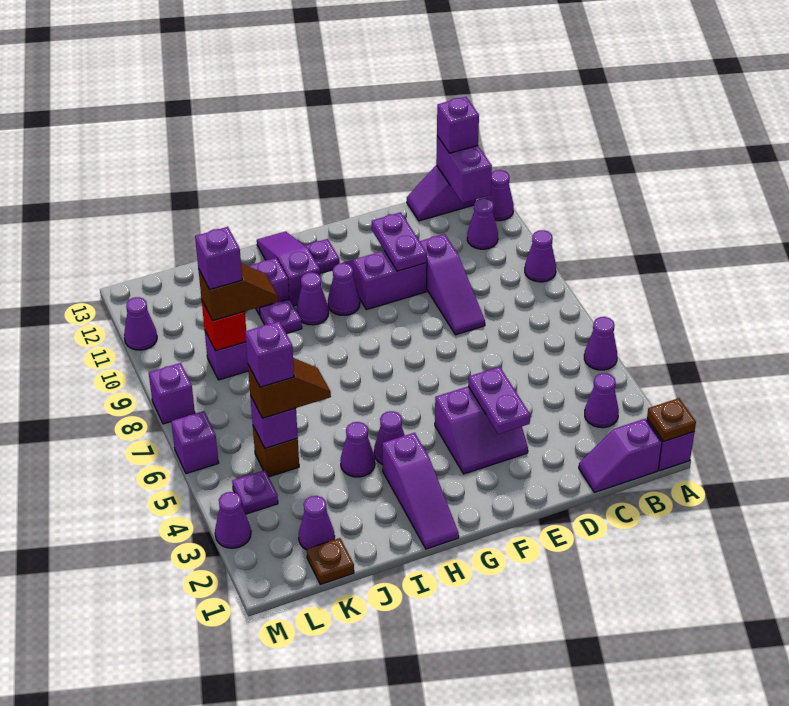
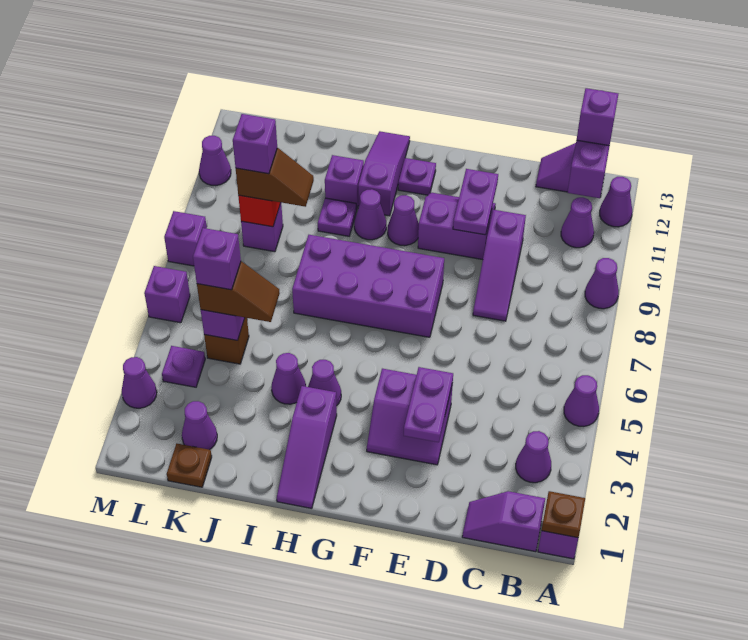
none -> purple 2x4 brick [292,235,444,337]

